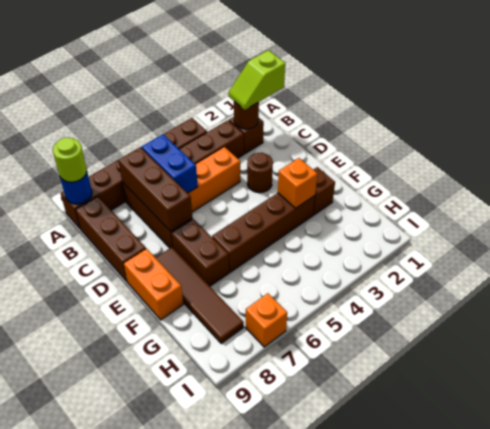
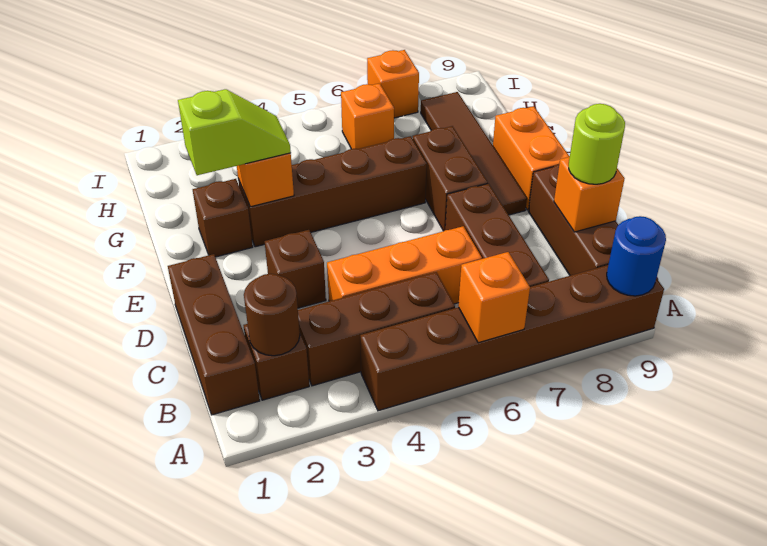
none -> orange 1x1 brick [458,252,530,343]
lime 1x1 round brick [53,138,87,182] -> lime 1x1 round brick moved to [569,104,625,184]
lime 1x2 slope [228,50,285,110] -> lime 1x2 slope moved to [178,89,291,175]
blue 1x2 brick [142,134,198,193] -> none
brown 1x3 brick [118,147,192,232] -> brown 1x3 brick moved to [168,254,260,415]
none -> orange 1x1 brick [554,157,625,232]
brown 1x1 round brick [247,153,273,193] -> brown 1x1 brick [265,230,326,308]
none -> orange 1x1 brick [341,83,394,149]

